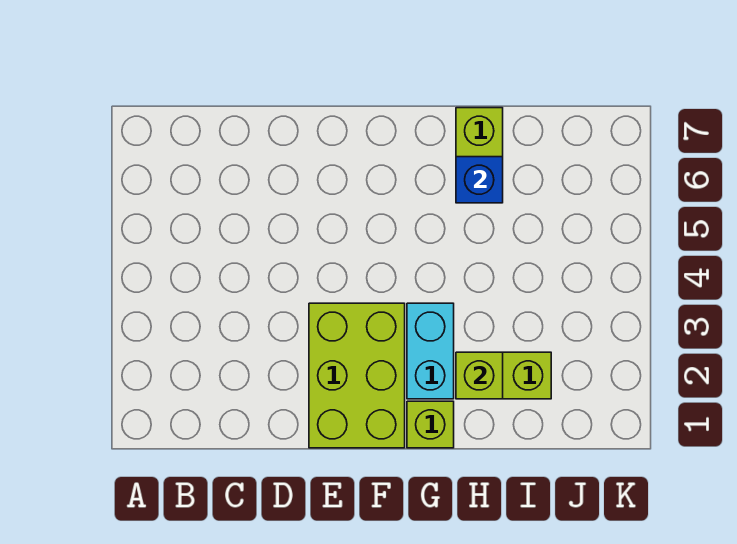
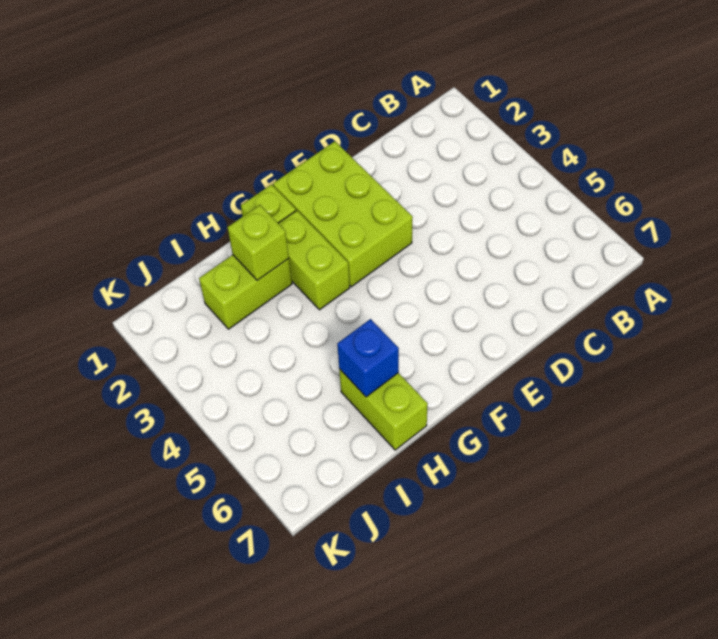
cyan 1x2 brick [407,303,454,399] -> lime 1x2 brick [278,210,350,310]

